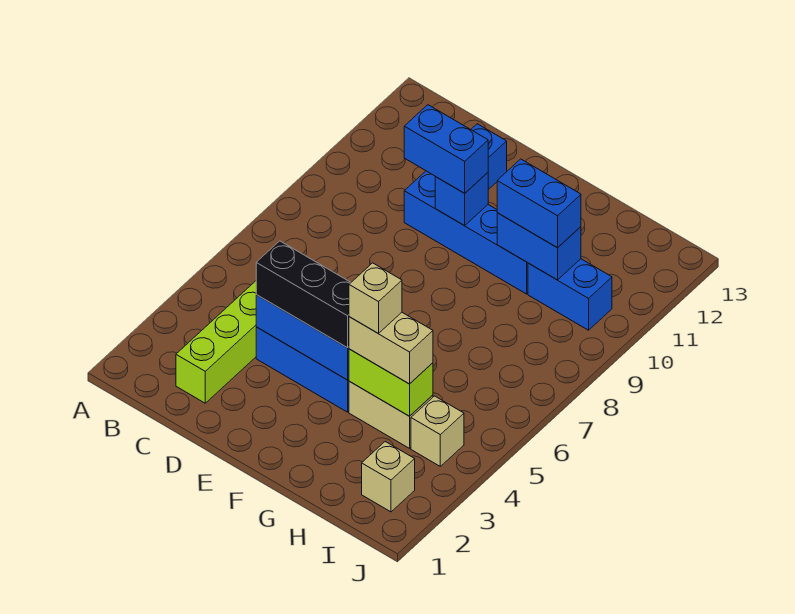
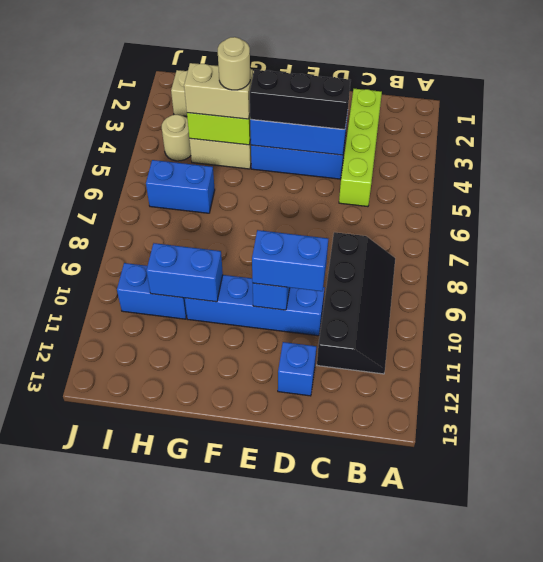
none -> black 2x4 slope [317,232,395,374]
tan 1x1 brick [349,263,402,333] -> tan 1x1 round brick [218,37,250,90]
blue 1x2 brick [497,159,581,248] -> blue 1x2 brick moved to [146,160,215,213]
tan 1x1 brick [411,396,464,466] -> tan 1x1 round brick [162,115,191,161]

